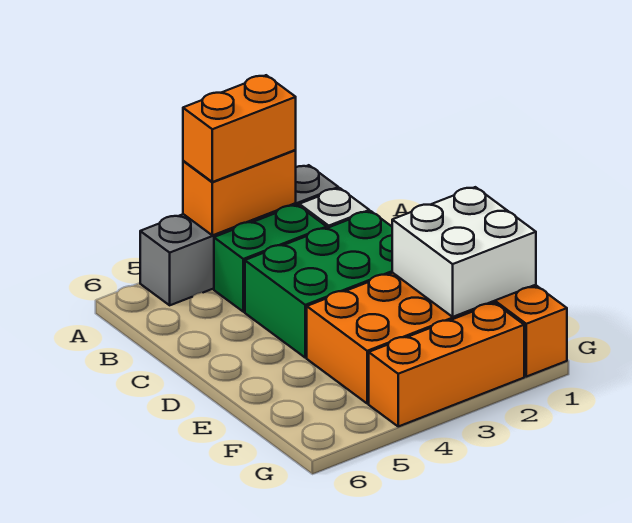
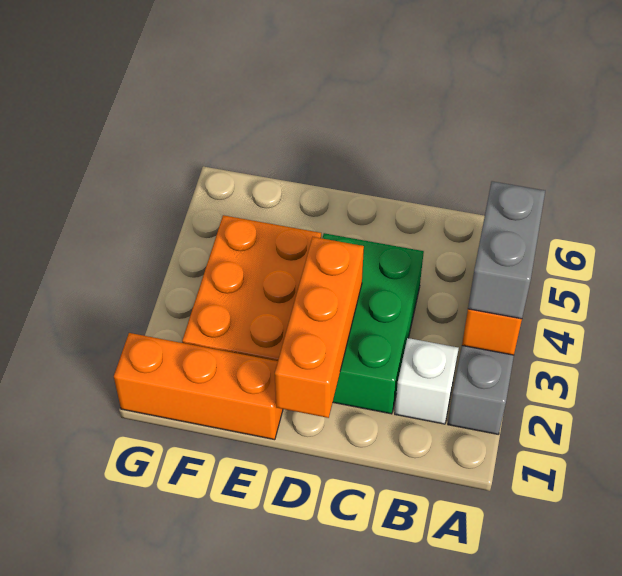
orange 1x2 brick [183,75,296,182] -> grey 1x2 brick [468,181,545,319]
green 1x2 brick [214,205,327,312] -> none
white 2x2 brick [392,187,536,317] -> none
orange 1x3 brick [369,303,524,426] -> orange 1x3 brick moved to [275,237,364,418]

